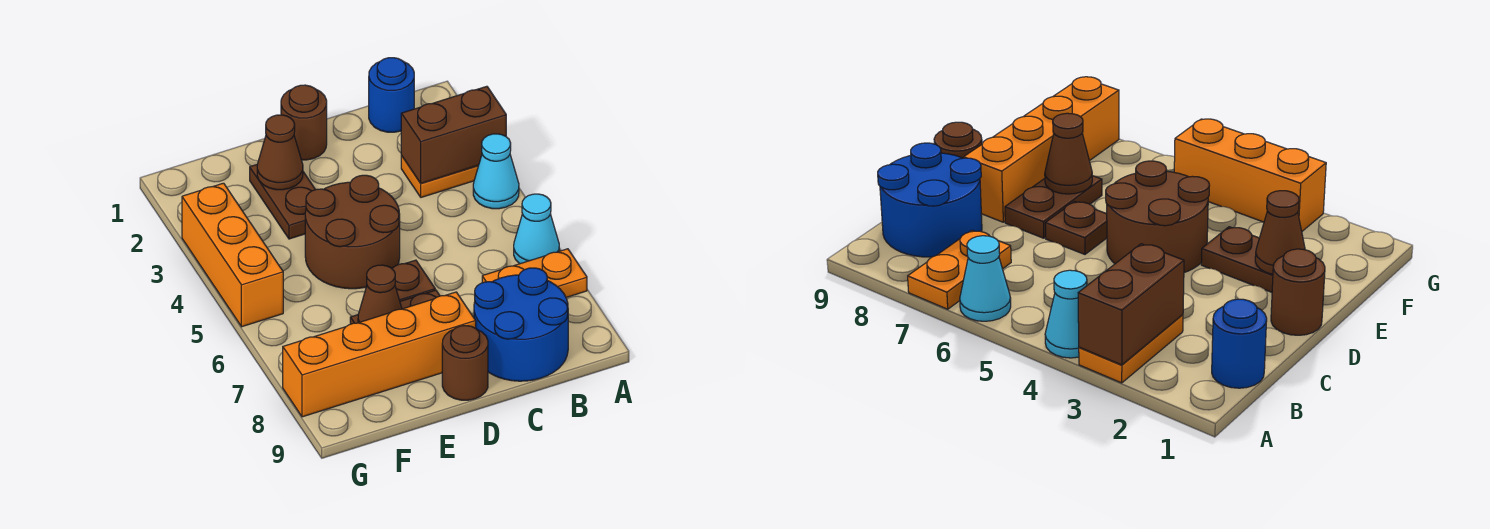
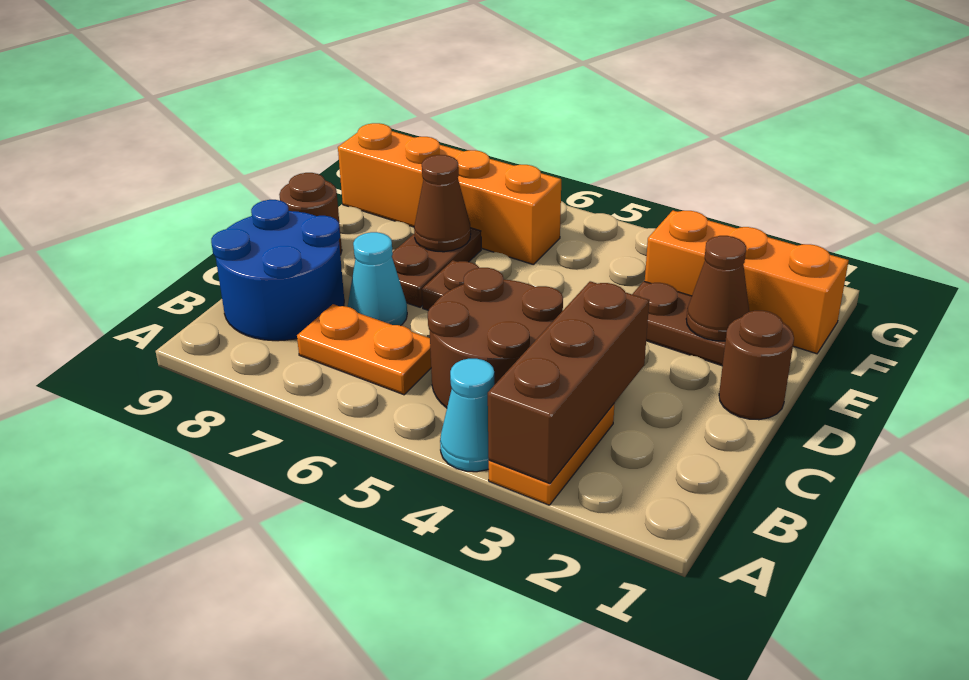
brown 1x2 brick [401,86,506,183] -> brown 1x3 brick [488,281,649,484]
cyan 1x1 cone [514,194,559,264] -> cyan 1x1 cone moved to [348,232,407,326]
orange 1x2 plate [482,249,587,297] -> orange 1x2 plate turned to [297,304,431,395]
blue 1x1 round brick [369,58,414,132] -> none
brown 2x2 round brick [305,175,400,289] -> brown 2x2 round brick moved to [428,268,563,408]
orange 1x4 brick [283,292,476,417] -> orange 1x4 brick turned to [338,123,561,265]
orange 1x3 brick [182,183,283,327] -> orange 1x3 brick moved to [645,211,849,354]

